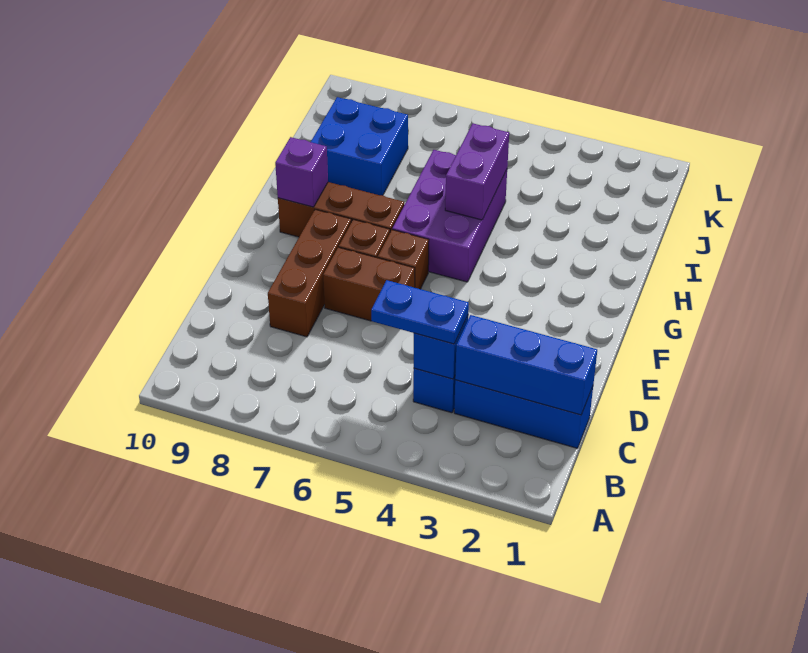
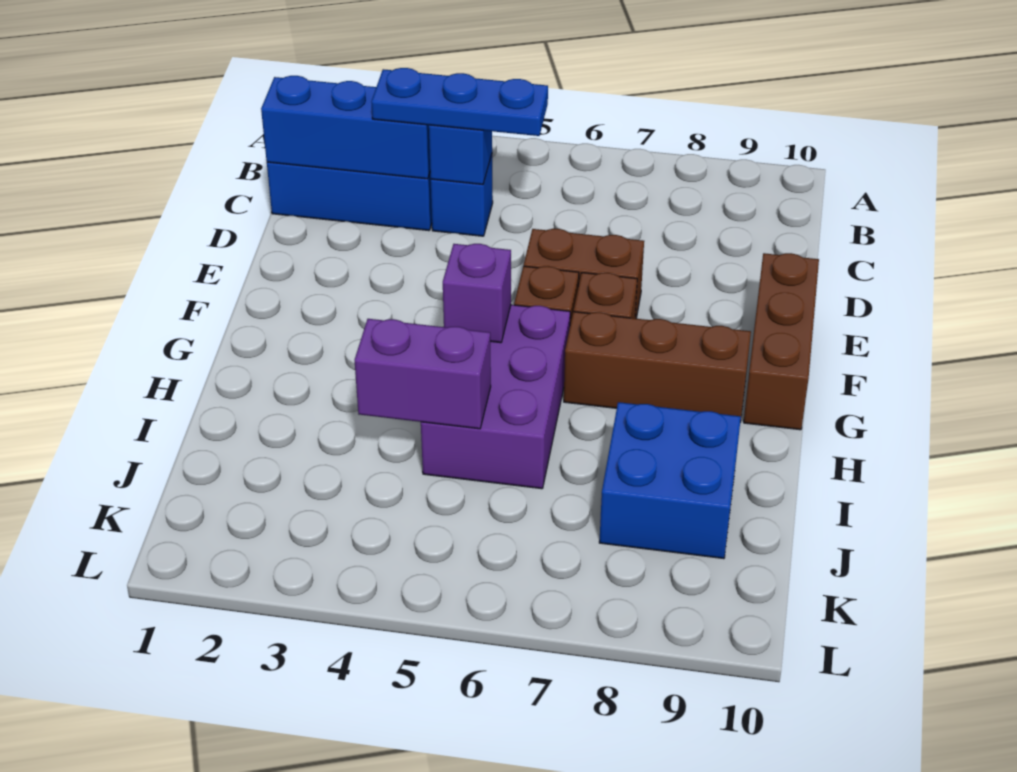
blue 1x2 plate [371,280,469,344] -> blue 1x3 plate [371,68,548,136]
brown 1x3 brick [268,209,351,337] -> brown 1x3 brick moved to [744,253,819,430]
purple 1x1 brick [275,137,328,207] -> purple 1x1 brick moved to [443,244,511,343]
purple 1x2 brick [445,123,509,220] -> purple 1x2 brick turned to [355,319,491,429]

